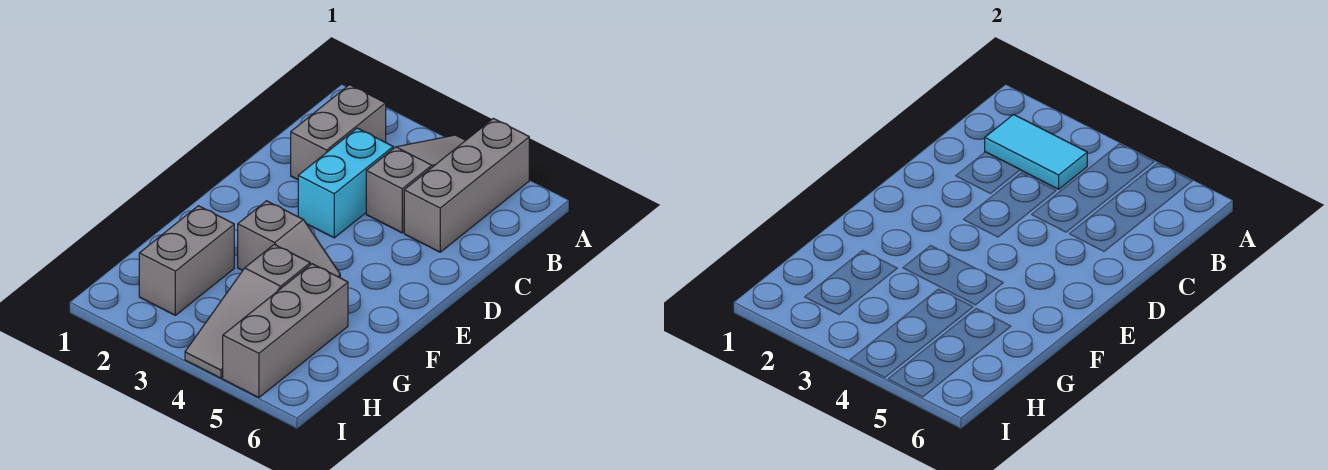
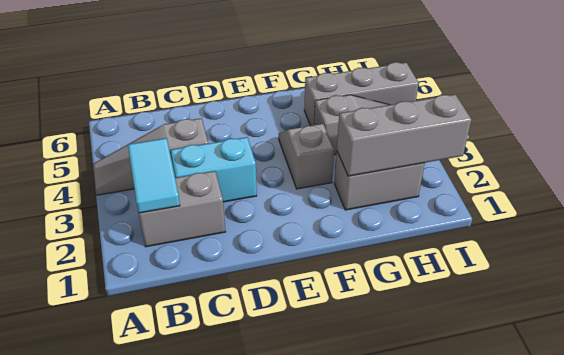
grey 1x3 brick [404,118,529,252] -> grey 1x3 brick moved to [337,94,471,176]

